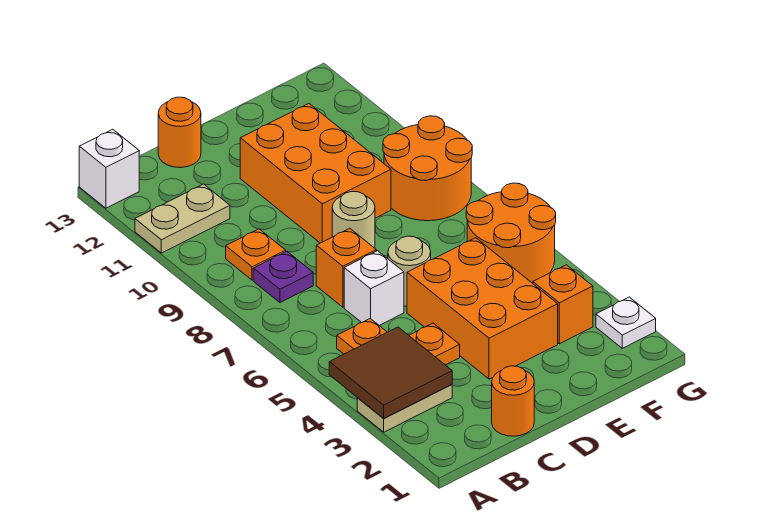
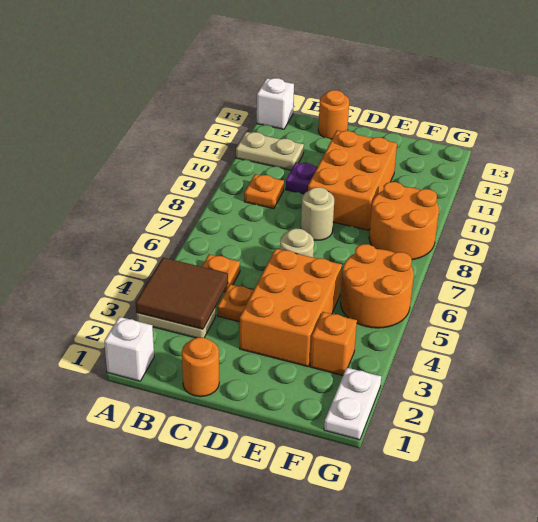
purple 1x1 plate [253,251,313,302] -> purple 1x1 plate moved to [286,163,317,194]
white 1x1 brick [344,251,404,326] -> white 1x1 brick moved to [104,317,154,381]
orange 1x1 brick [316,228,376,307] -> none
white 1x1 plate [596,297,656,348] -> white 1x2 plate [324,368,381,440]

